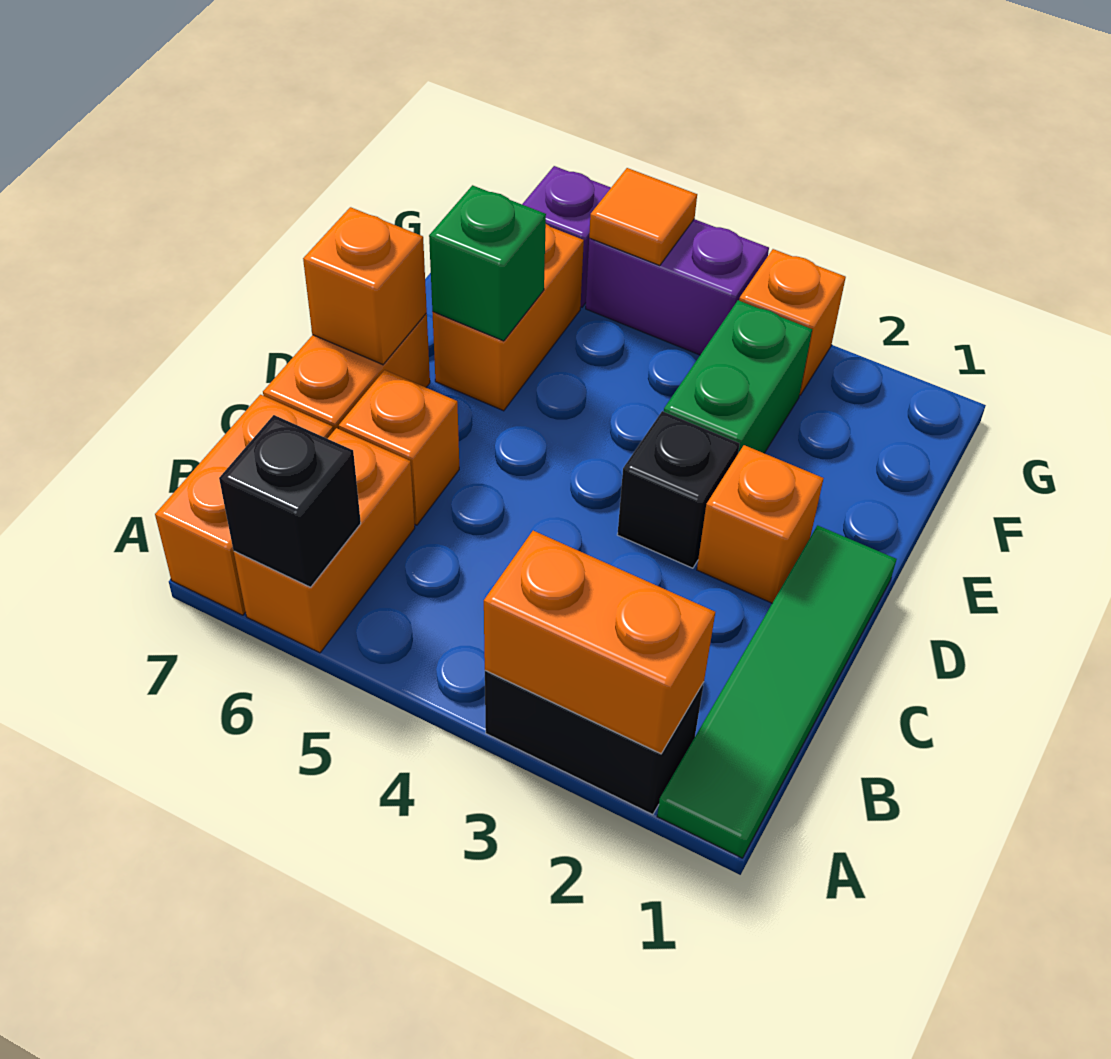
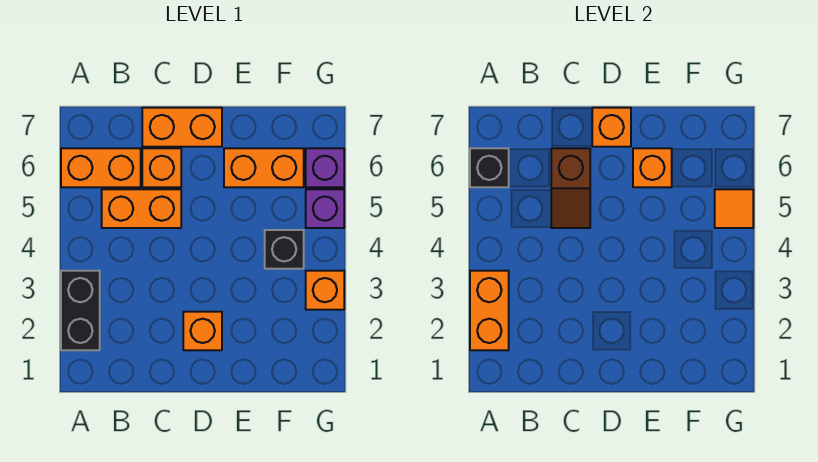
green 1x4 tile [657,525,897,858] -> none
orange 1x2 brick [155,395,333,615] -> orange 1x2 brick moved to [102,189,181,228]
none -> brown 1x2 slope [551,148,590,228]
black 1x1 brick [617,411,740,568] -> black 1x1 brick moved to [265,230,304,269]
green 1x2 brick [664,300,812,453] -> none
green 1x1 brick [429,185,546,341] -> orange 1x1 brick [633,148,672,187]
purple 1x2 brick [586,219,769,355] -> purple 1x1 brick [306,189,344,228]

